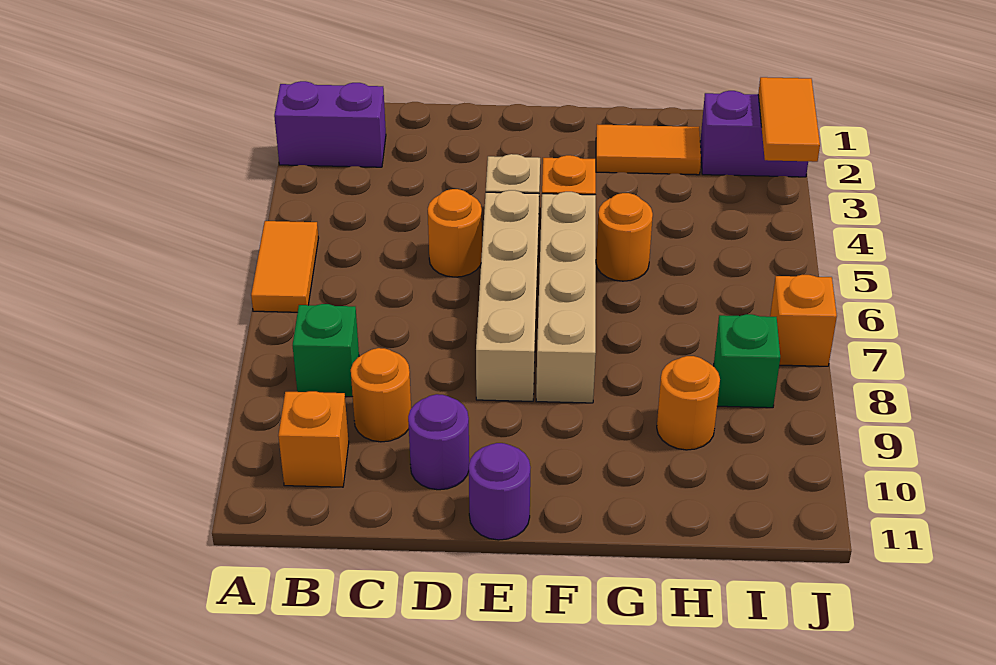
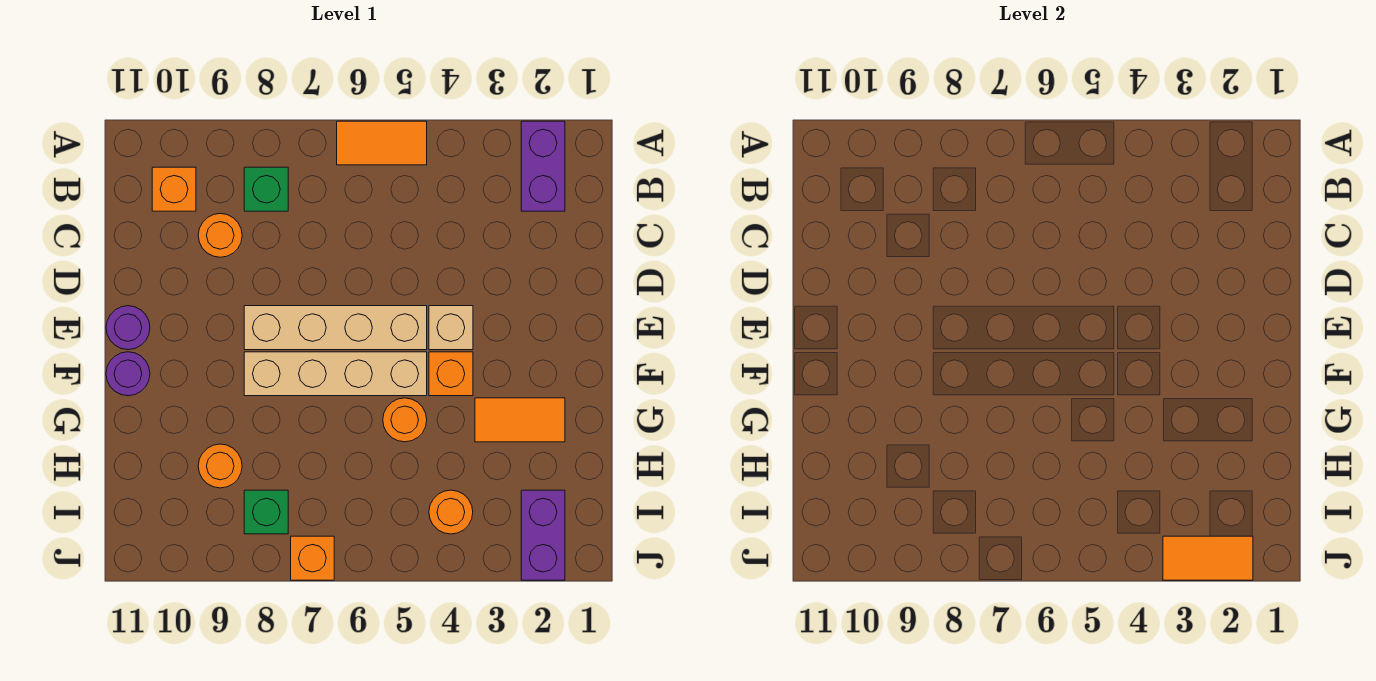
orange 1x1 round brick [428,189,482,277] -> orange 1x1 round brick moved to [429,490,473,534]
purple 1x1 round brick [408,394,469,490] -> purple 1x1 round brick moved to [106,352,150,396]
orange 1x2 tile [596,124,701,175] -> orange 1x2 tile turned to [475,398,565,442]

